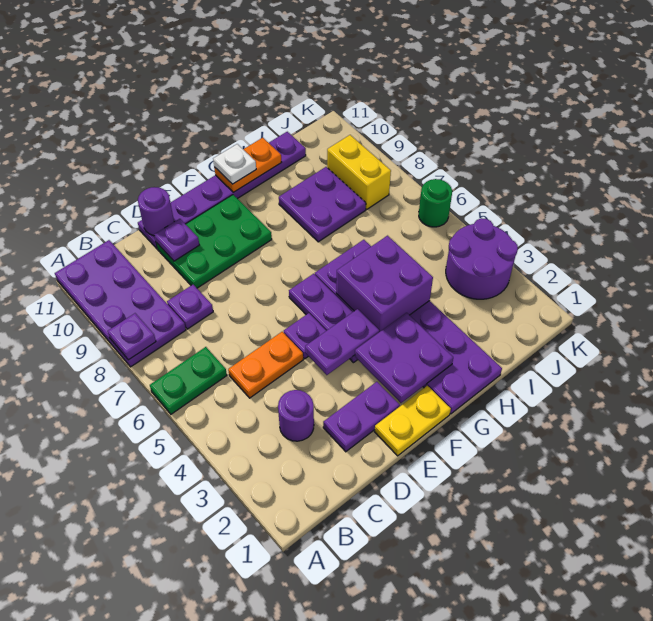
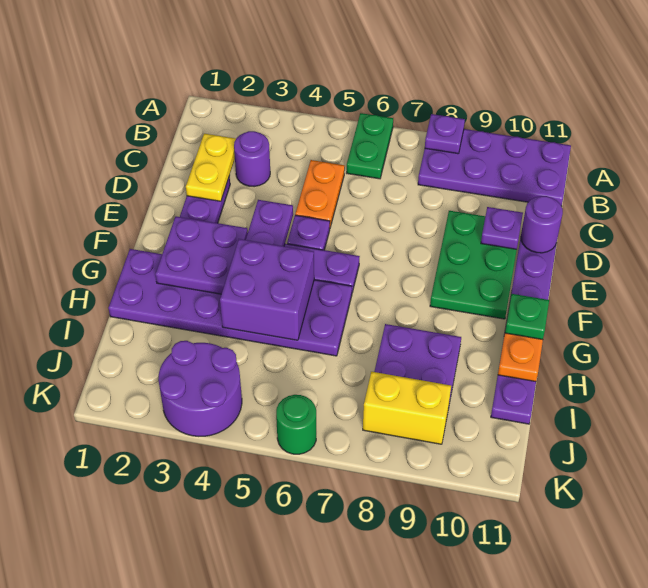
purple 1x1 plate [167,285,213,329] -> none
yellow 1x2 plate [375,386,451,456] -> yellow 1x2 plate moved to [186,134,236,201]
white 1x1 plate [213,144,256,184] -> green 1x1 plate [505,294,549,340]

